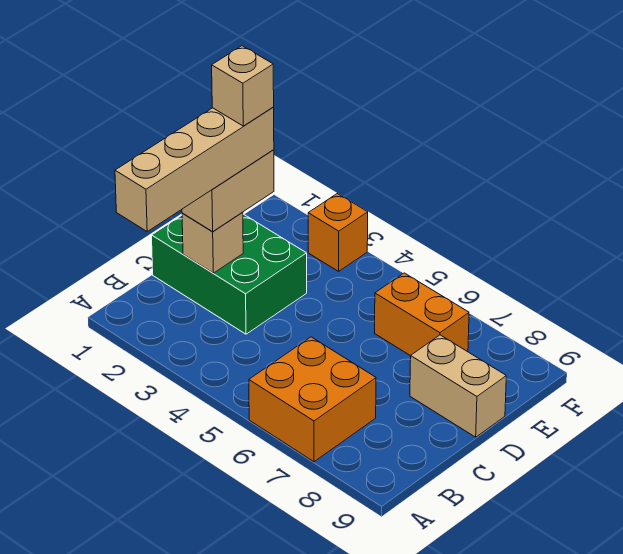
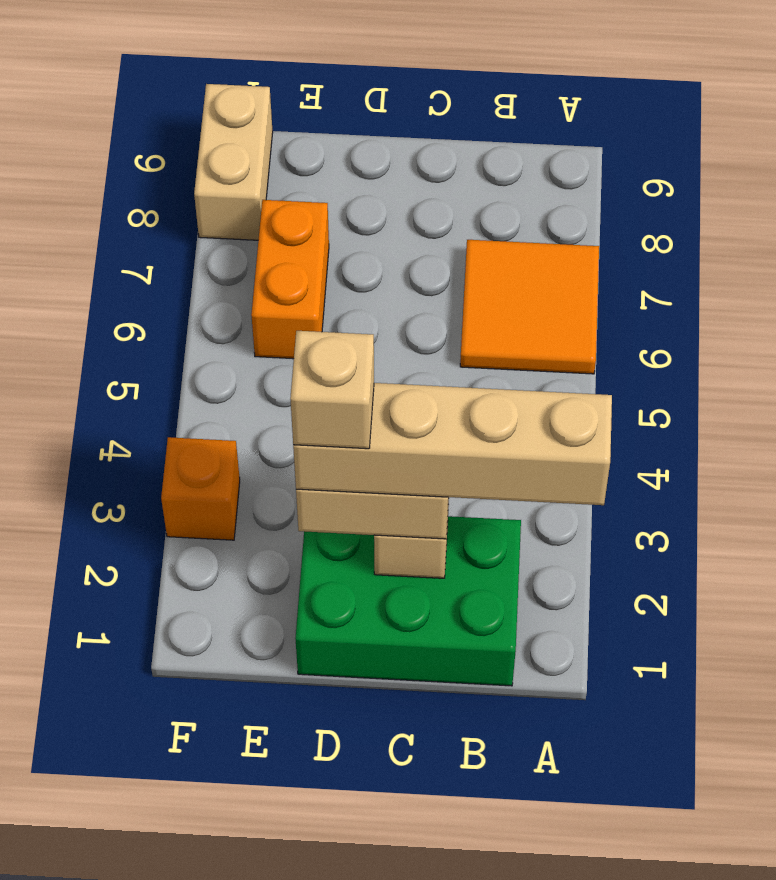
orange 2x2 brick [249,337,376,462] -> orange 2x2 tile [460,240,599,374]
green 2x3 brick [152,214,307,334] -> green 2x3 brick turned to [295,516,521,686]
tan 1x2 brick [410,335,506,437] -> tan 1x2 brick moved to [194,84,273,240]

